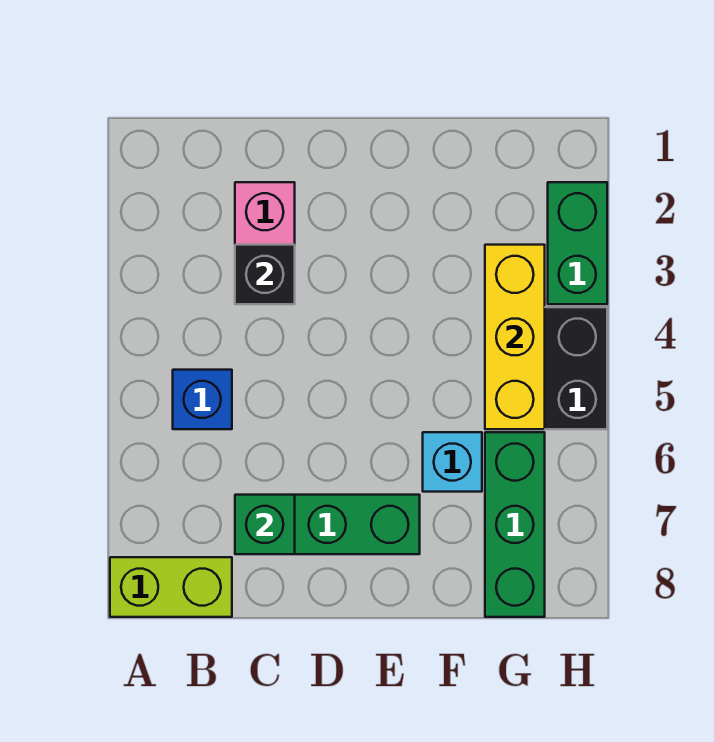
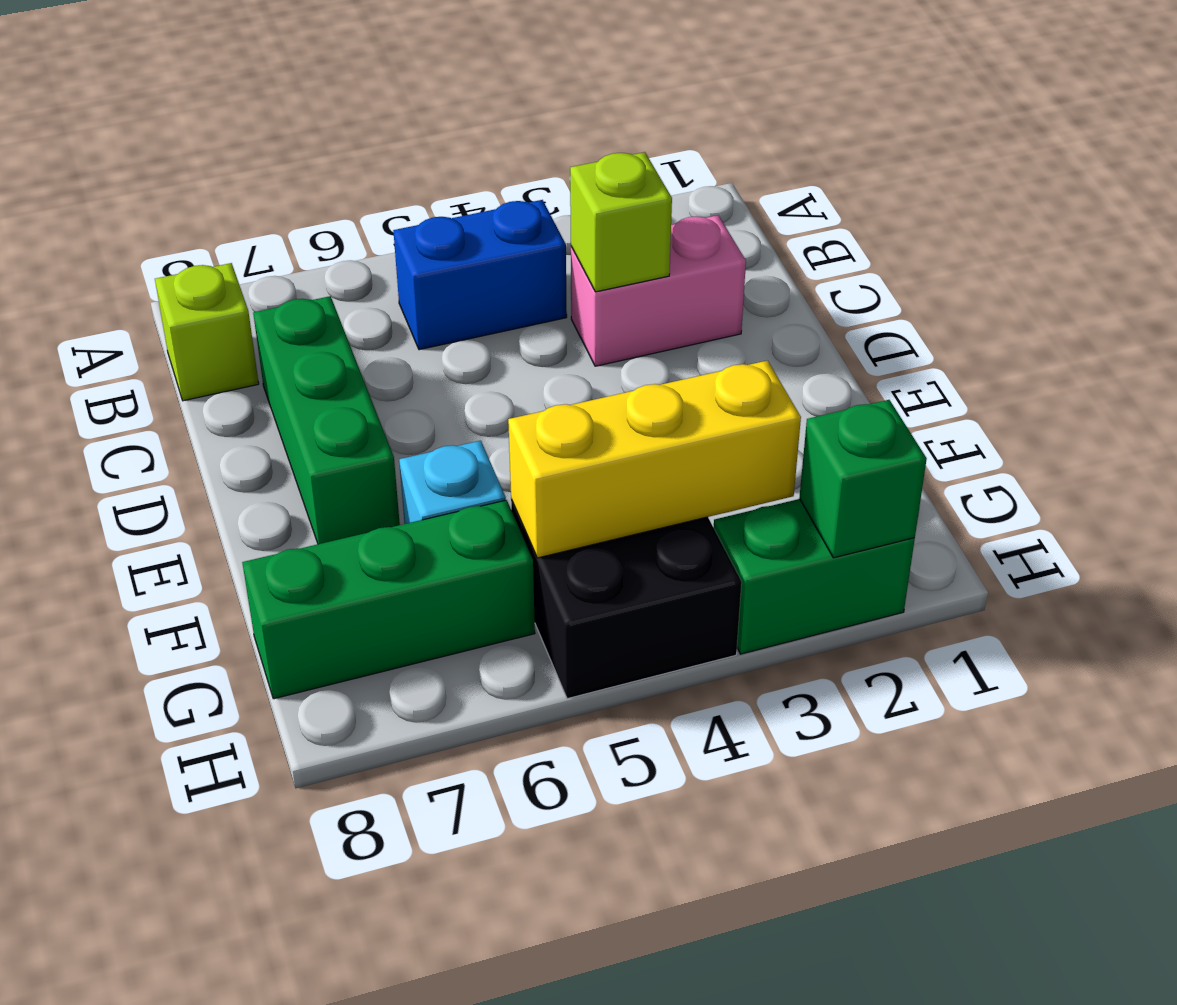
lime 1x2 brick [110,557,232,617] -> lime 1x1 brick [155,263,259,401]
blue 1x1 brick [173,370,232,429] -> blue 1x2 brick [393,200,567,350]
black 1x1 brick [235,245,295,304] -> lime 1x1 brick [570,152,672,292]
green 1x1 brick [235,495,295,554] -> green 1x1 brick moved to [799,400,927,558]

